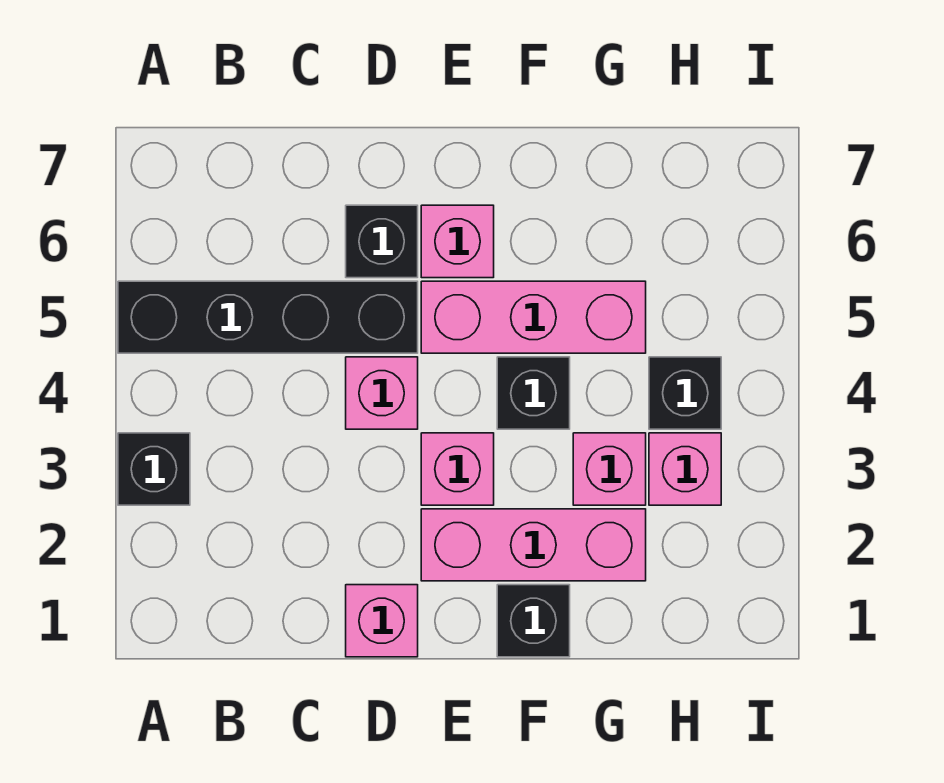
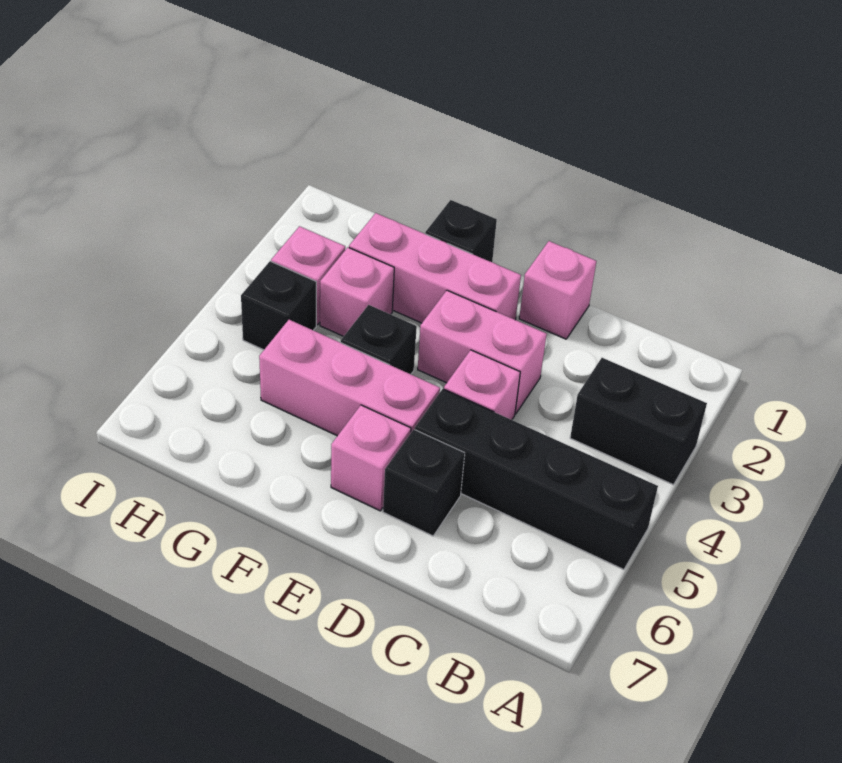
black 1x1 brick [118,433,190,505] -> black 1x2 brick [570,358,707,485]
pink 1x1 brick [421,433,494,505] -> pink 1x2 brick [418,290,547,414]

